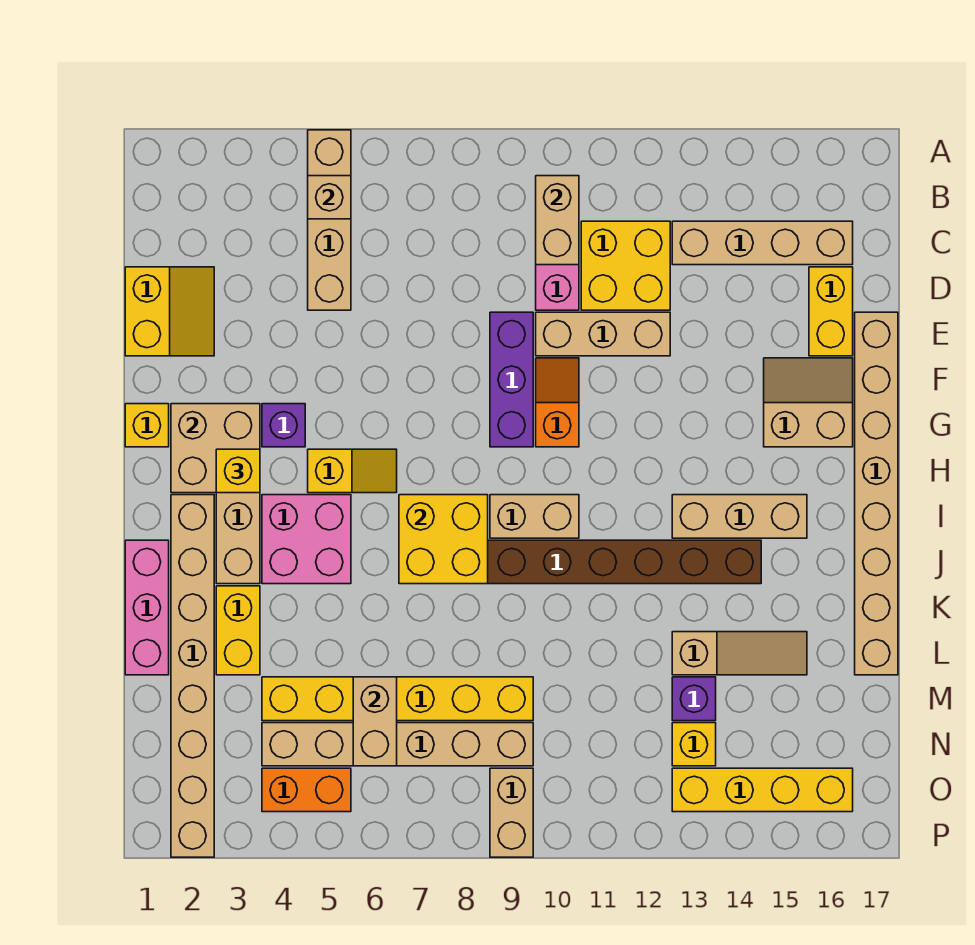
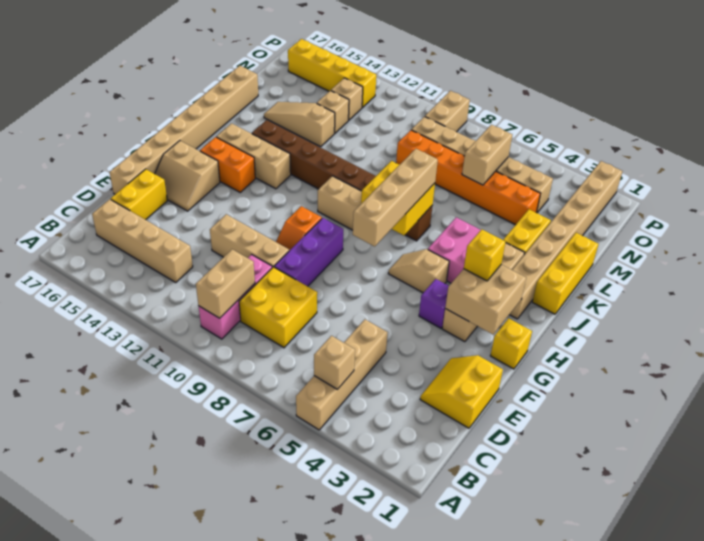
yellow 2x2 brick [581,221,670,310] -> yellow 2x2 brick moved to [239,267,317,348]
none -> tan 1x4 brick [353,149,438,246]
yellow 1x2 slope [308,449,397,493] -> tan 1x2 slope [388,249,449,293]
pink 1x3 brick [125,540,169,675] -> yellow 1x3 brick [532,233,598,314]
yellow 1x6 brick [262,677,533,721] -> orange 1x6 brick [396,130,540,225]
purple 1x1 brick [672,677,716,721] -> tan 1x1 brick [317,91,349,133]
yellow 1x1 brick [672,723,716,766] -> tan 1x1 brick [331,78,363,120]
orange 1x2 brick [262,768,351,812] -> orange 1x2 brick moved to [200,137,255,192]

